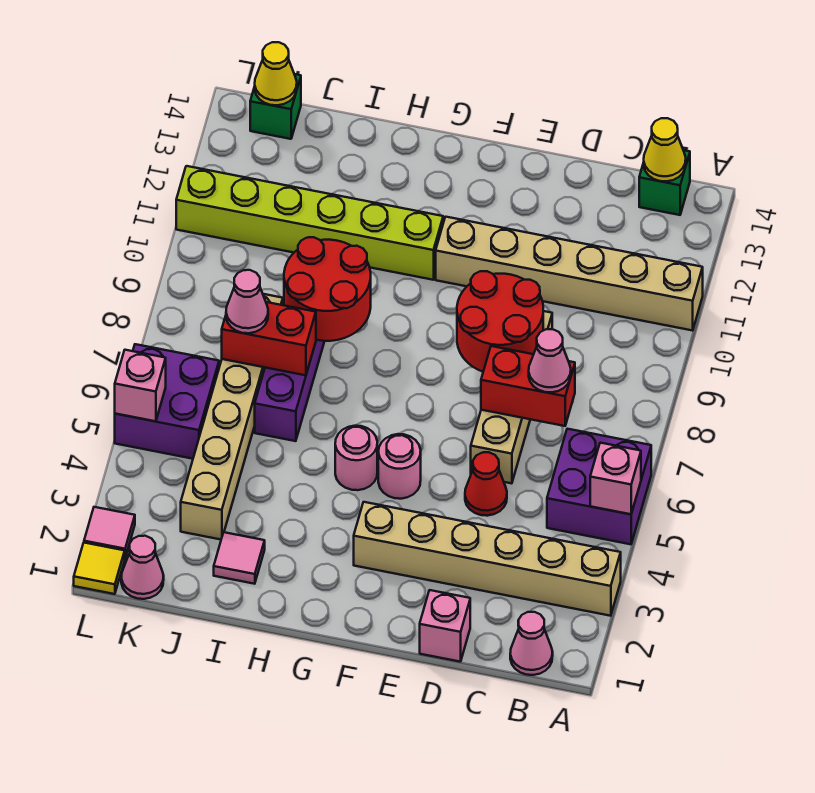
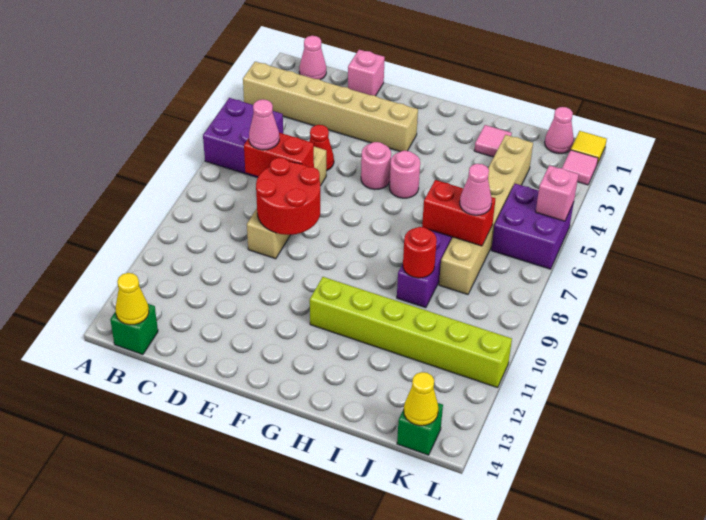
pink 1x1 brick [590,443,641,514] -> none
tan 1x6 brick [436,217,703,331] -> none
red 2x2 round brick [284,237,371,341] -> red 1x1 round brick [403,227,437,278]

